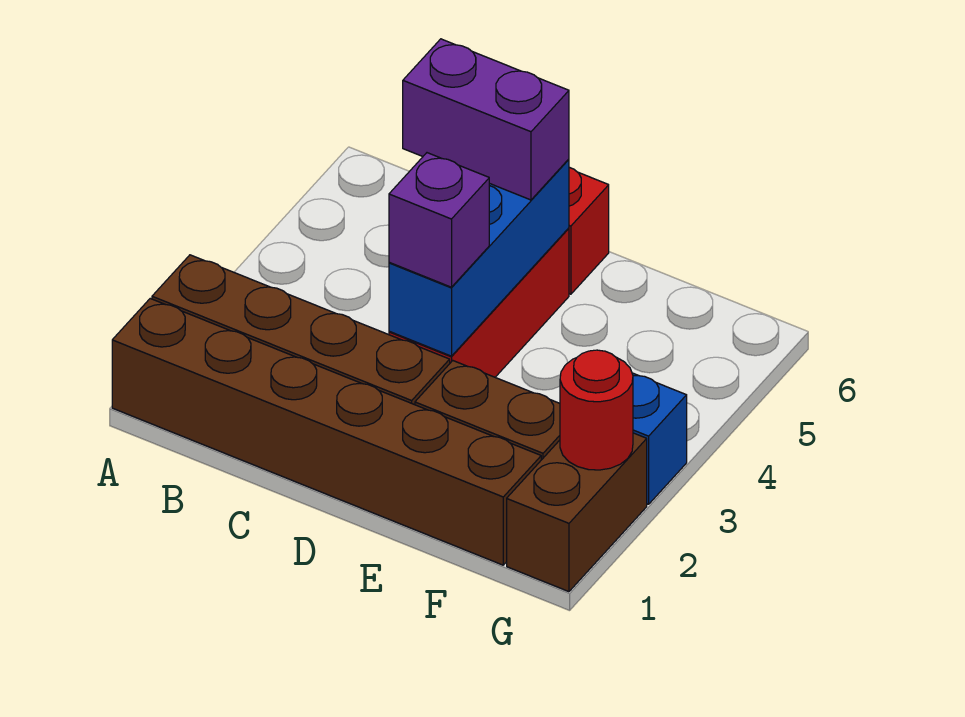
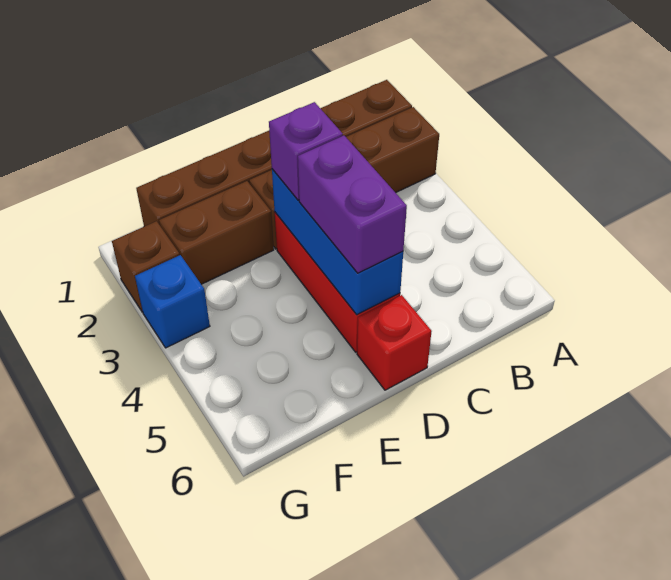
purple 1x2 brick [403,39,569,200] -> purple 1x2 brick turned to [298,136,407,273]
brown 1x2 brick [507,433,647,592] -> brown 1x1 brick [112,221,180,312]
red 1x1 round brick [560,350,633,470] -> none

